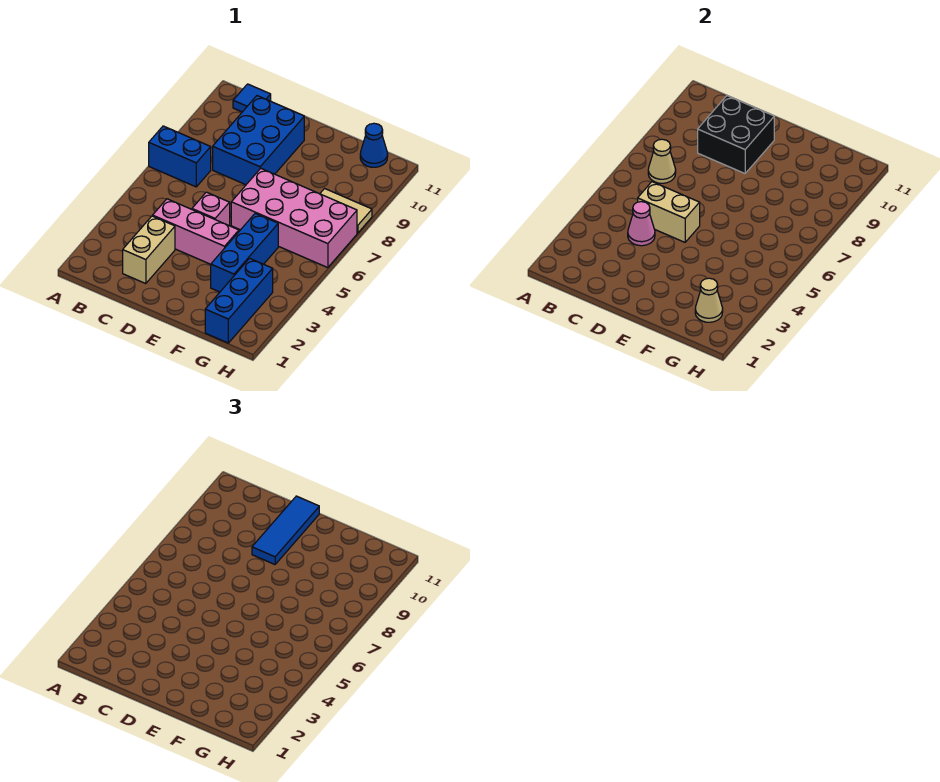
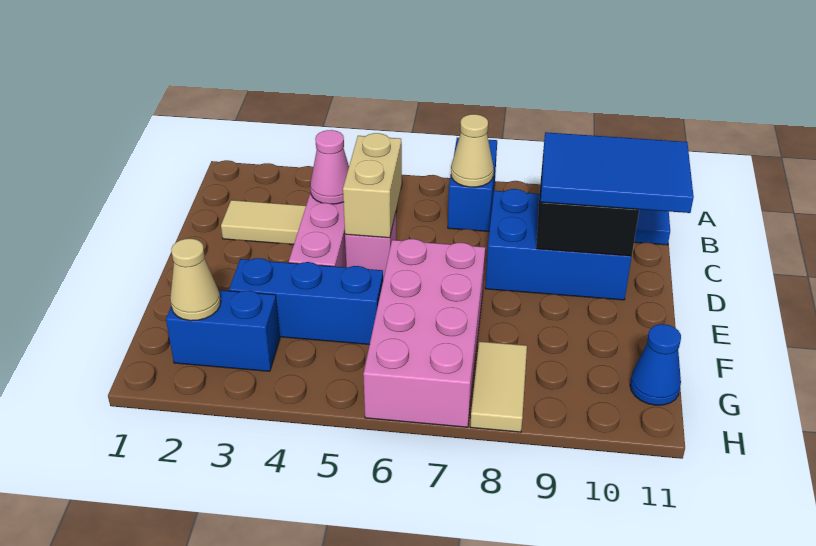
tan 1x2 brick [123,216,175,284] -> tan 1x2 tile [221,200,306,244]
blue 1x3 tile [252,496,319,564] -> blue 2x3 tile [541,132,694,213]
blue 1x3 brick [205,258,273,343] -> blue 1x2 brick [166,290,280,371]

